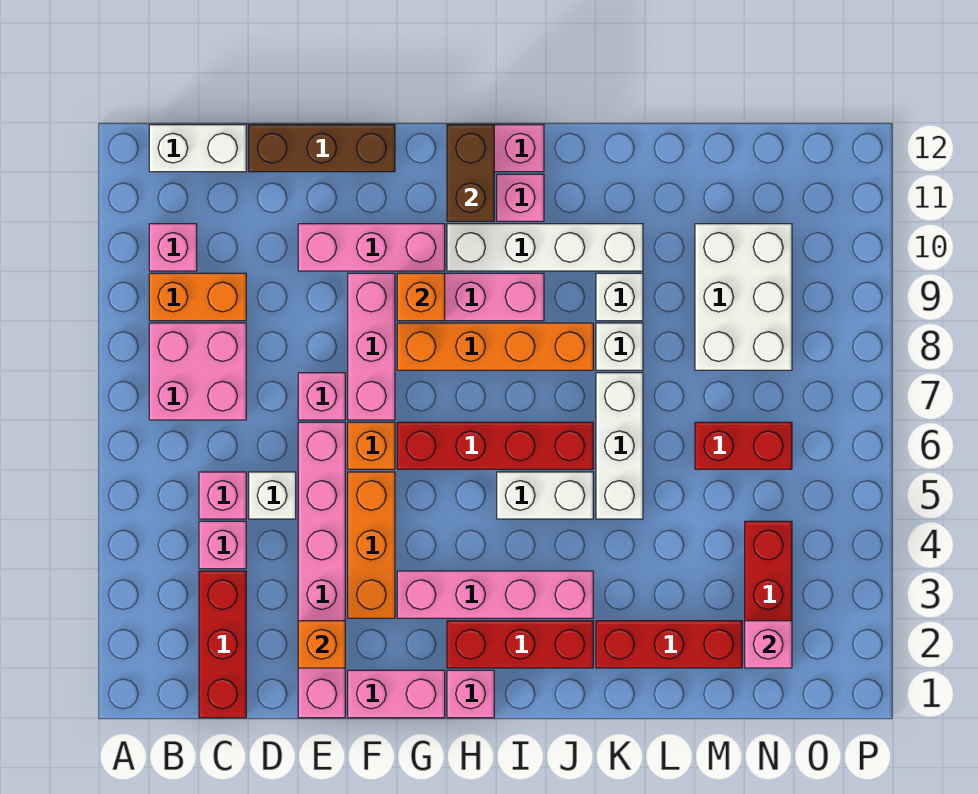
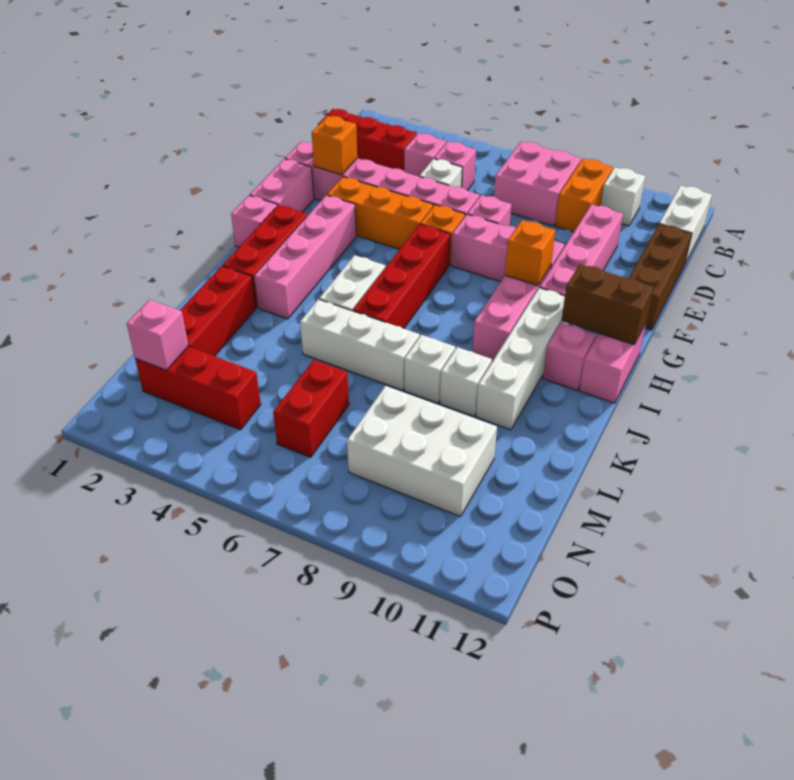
pink 1x1 brick [149,224,197,271] -> white 1x1 brick [601,167,645,226]
pink 1x3 brick [298,224,445,271] -> pink 1x4 brick [540,205,623,326]
orange 1x4 brick [397,323,593,370] -> none

